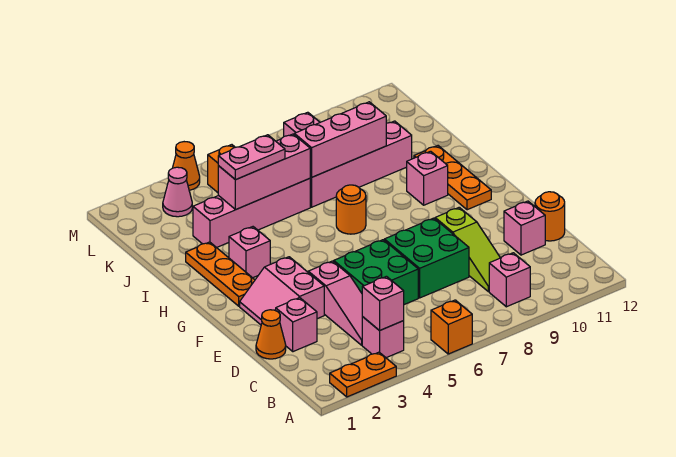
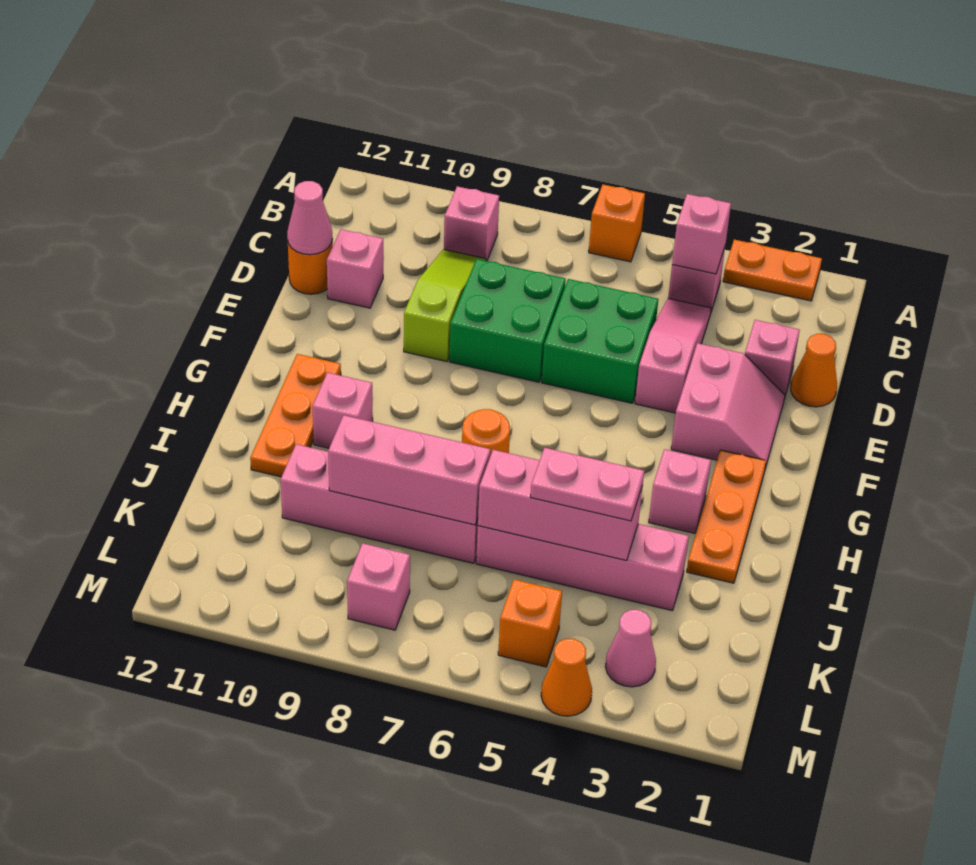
none -> pink 1x1 cone [287,181,333,255]

